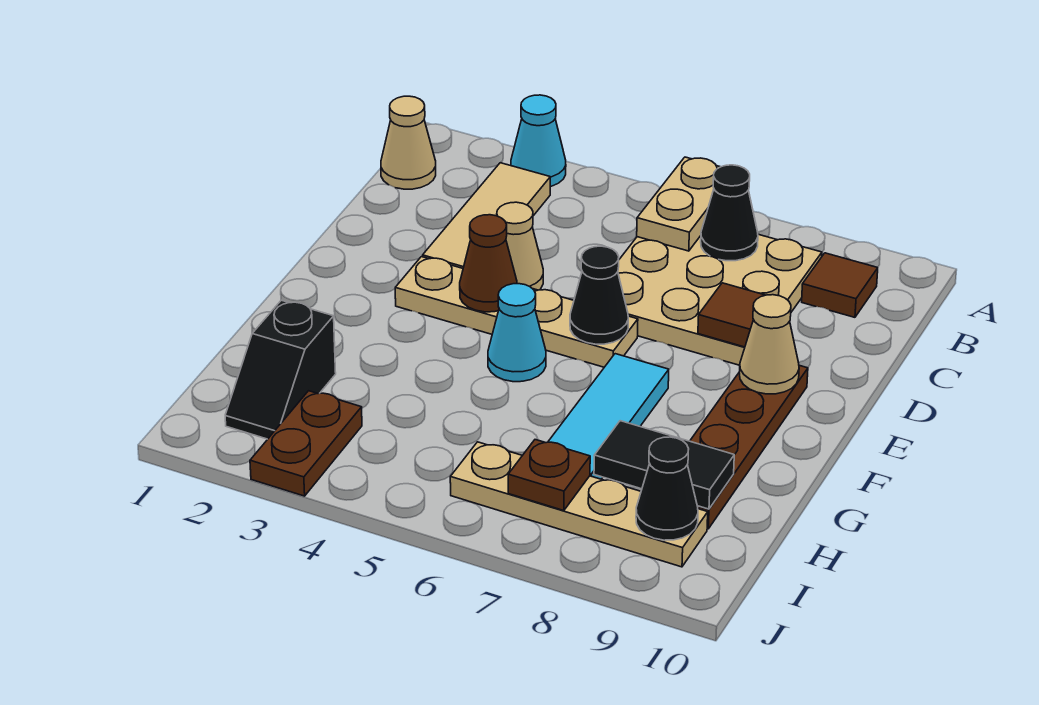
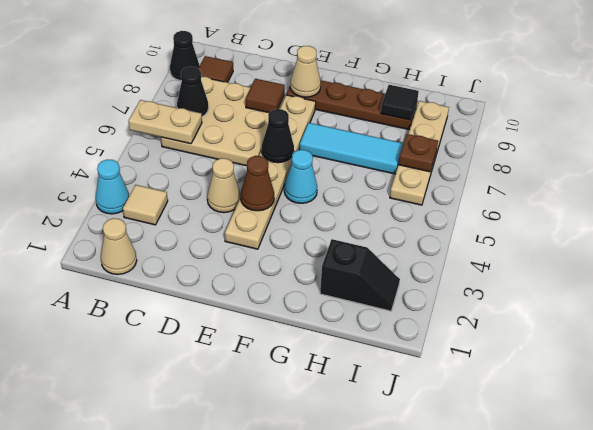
tan 1x3 tile [423,163,550,268] -> tan 1x1 tile [123,185,168,225]
tan 1x4 plate [395,257,638,367] -> tan 1x6 plate [225,95,316,249]
black 1x2 tile [594,421,734,509] -> black 1x1 tile [381,85,419,120]
brown 1x2 plate [250,391,362,496] -> none
black 1x1 cone [636,437,698,540] -> black 1x1 cone moved to [170,31,199,81]

